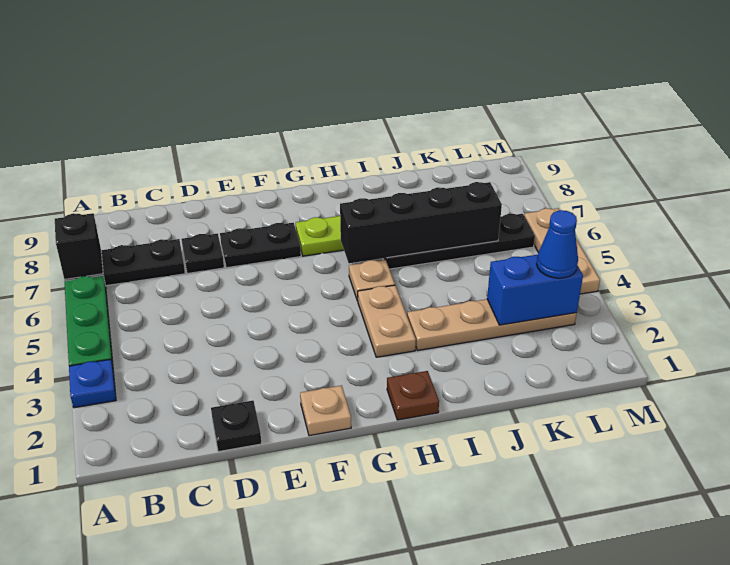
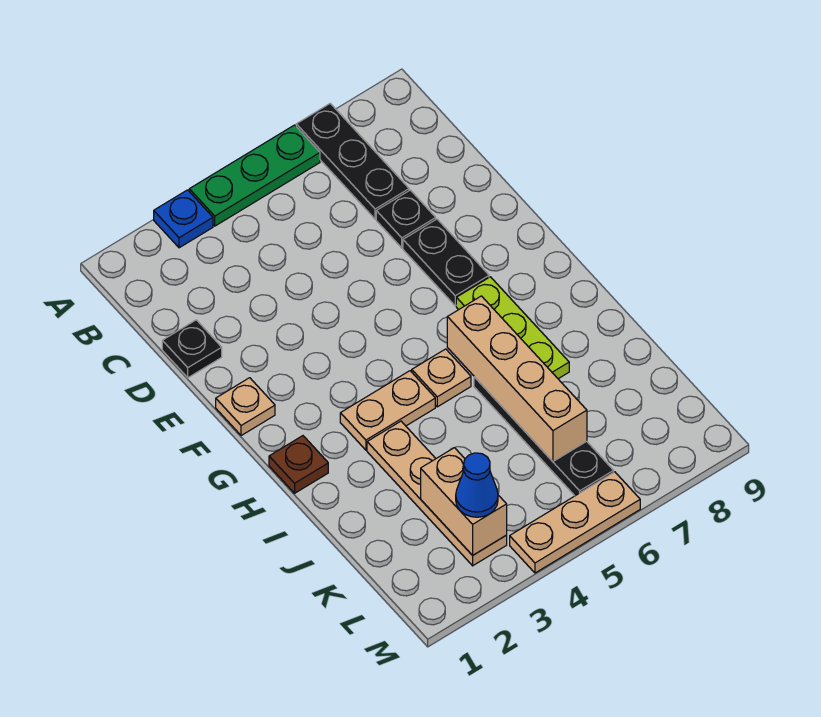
black 1x1 brick [55,213,103,279] -> none
black 1x4 brick [340,182,502,263] -> tan 1x4 brick [447,296,587,461]
blue 1x2 brick [487,255,583,325] -> tan 1x2 brick [421,448,507,555]

